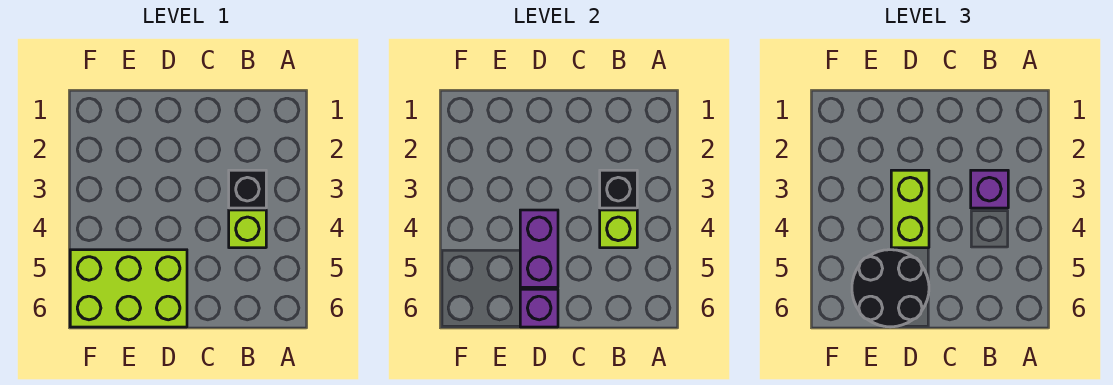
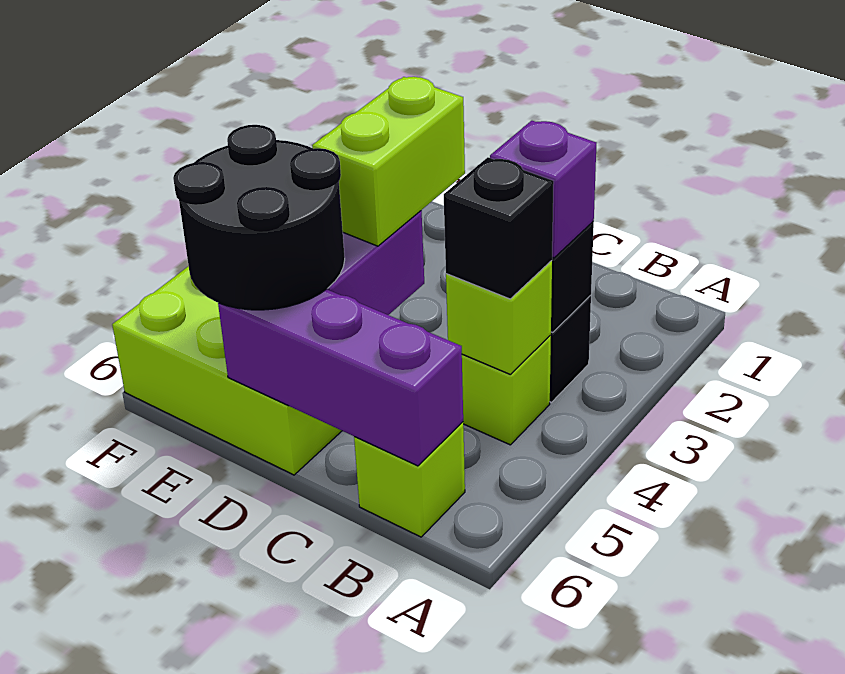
none -> black 1x1 brick [444,157,554,299]
none -> lime 1x1 brick [354,422,465,537]
purple 1x1 brick [520,289,558,327] -> purple 1x3 brick [218,289,463,466]

